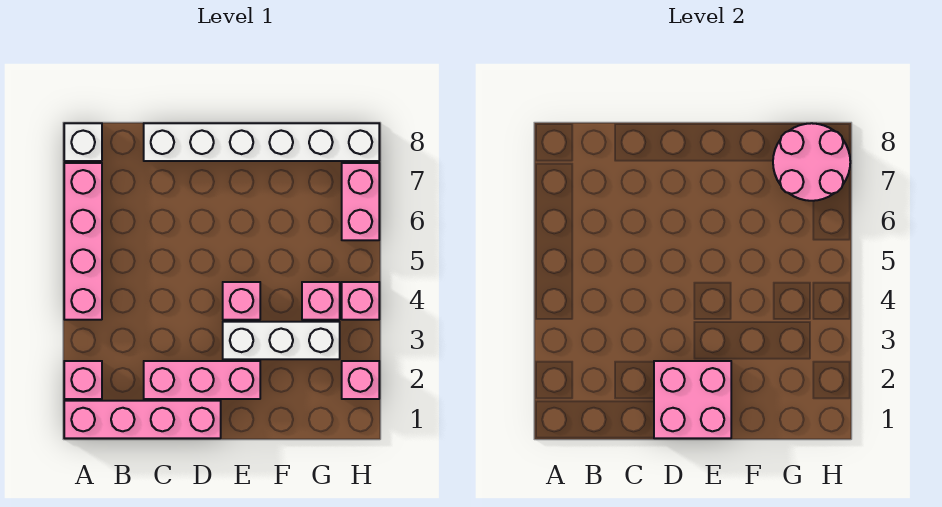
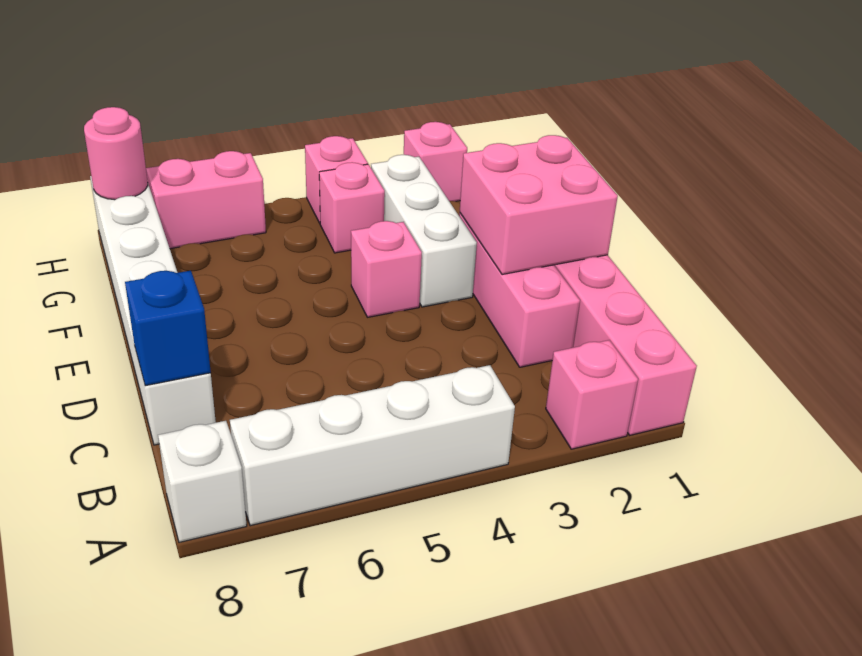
pink 1x4 brick [64,163,102,320] -> white 1x4 brick [230,365,515,526]
none -> blue 1x1 brick [125,271,211,386]
pink 2x2 round brick [773,123,850,201] -> pink 1x1 round brick [84,107,148,200]

